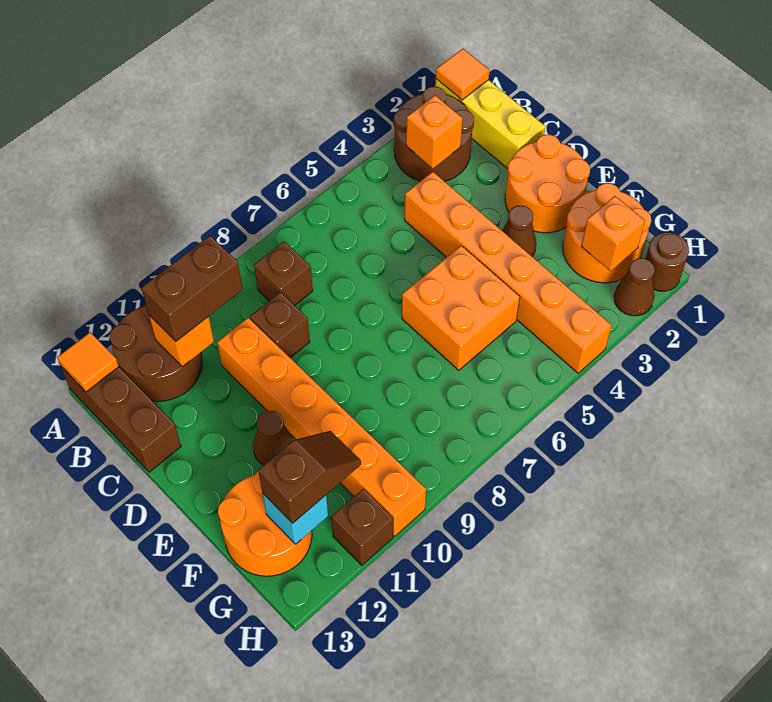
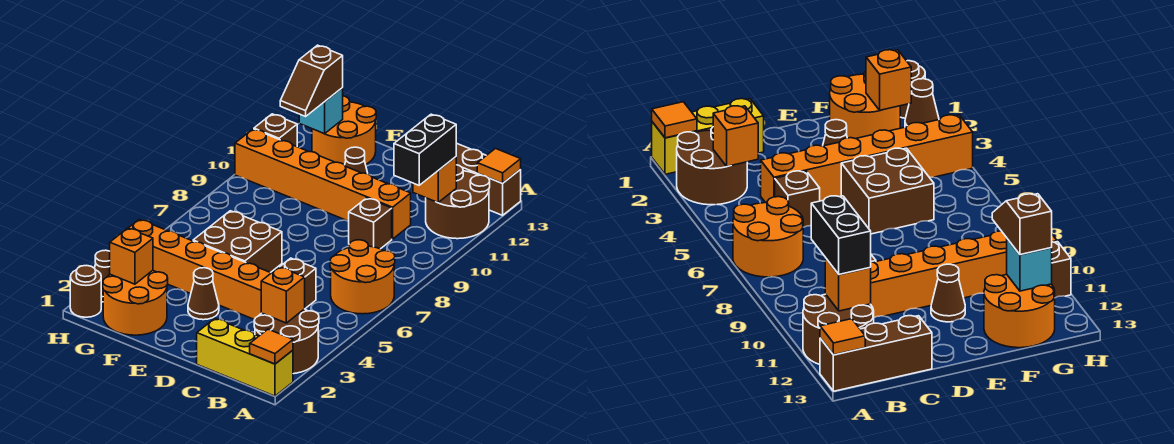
brown 1x1 brick [254,241,313,305] -> brown 1x1 brick moved to [280,258,316,308]
brown 1x2 brick [141,236,243,341] -> black 1x2 brick [394,114,456,185]
orange 2x2 round brick [505,135,590,233] -> orange 2x2 round brick moved to [330,240,395,314]
orange 2x2 brick [402,245,520,370] -> brown 2x2 brick [193,211,282,273]

